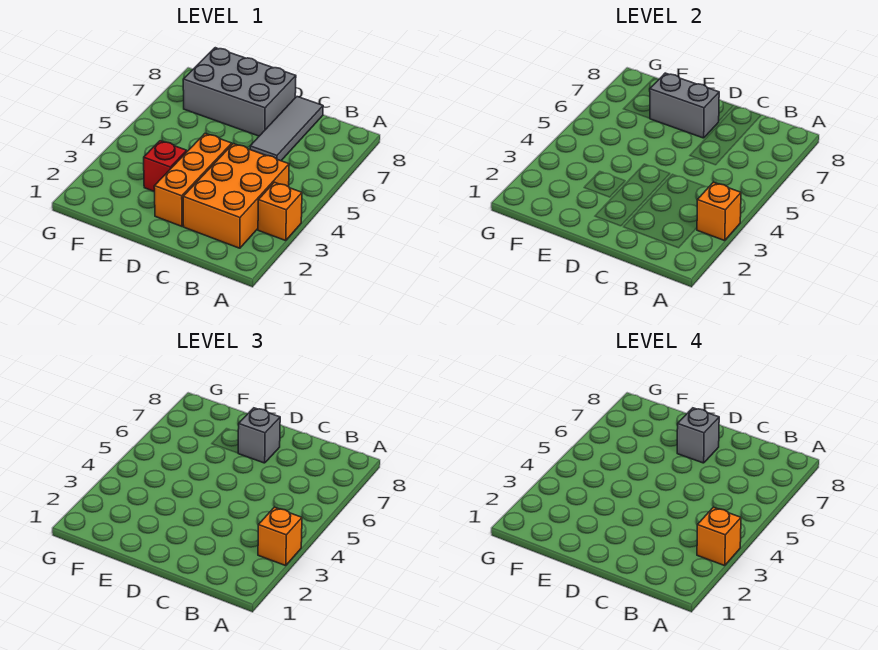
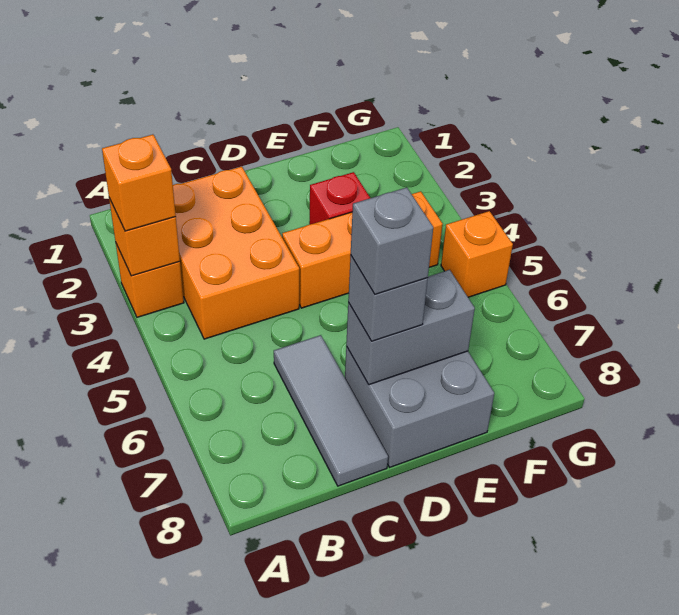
orange 1x1 brick [697,507,741,566] -> orange 1x1 brick moved to [441,211,513,297]
orange 1x3 brick [154,134,232,226] -> orange 1x3 brick turned to [282,191,443,308]
grey 2x3 brick [183,48,296,136] -> grey 2x2 brick [345,346,494,467]

